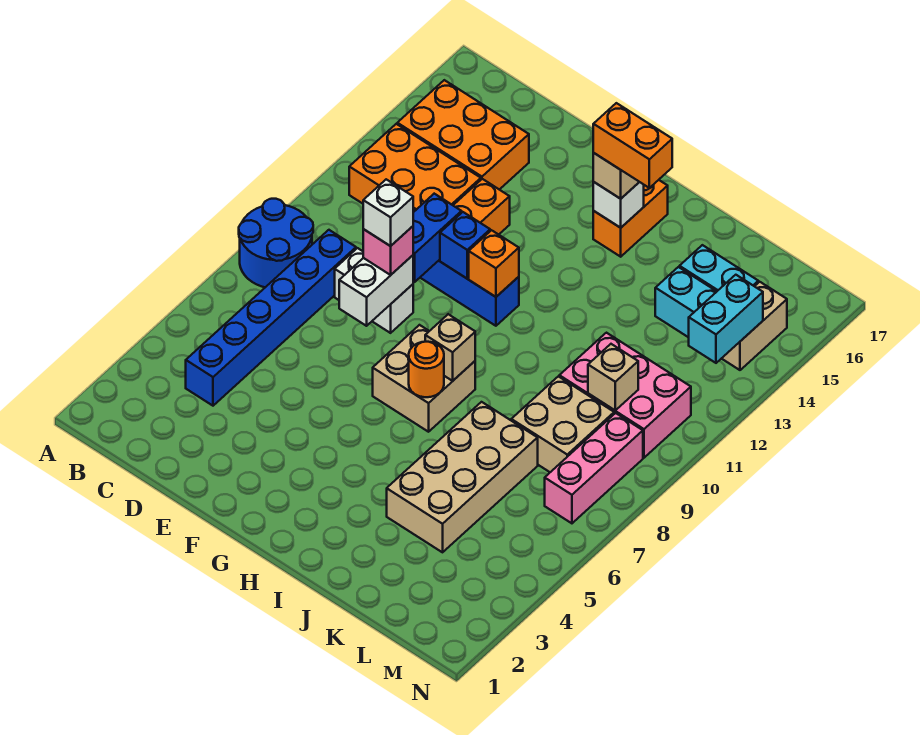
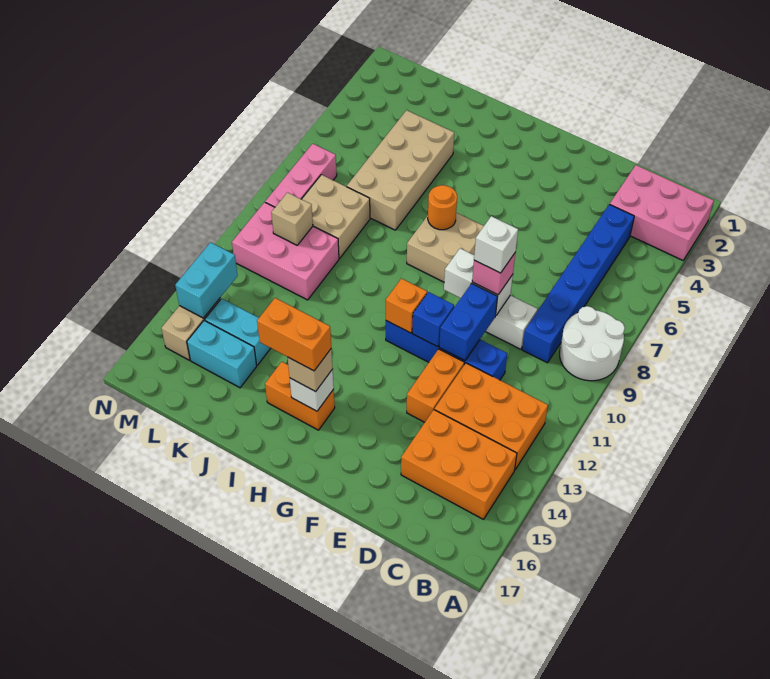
none -> pink 2x3 brick [610,165,714,260]
blue 2x2 round brick [239,199,313,287] -> white 2x2 round brick [560,306,625,381]
white 1x2 brick [339,255,413,326] -> white 1x2 brick turned to [444,249,513,315]
tan 1x1 brick [425,314,475,381] -> none
orange 1x2 brick [593,180,668,257] -> orange 1x2 brick turned to [265,362,335,430]

